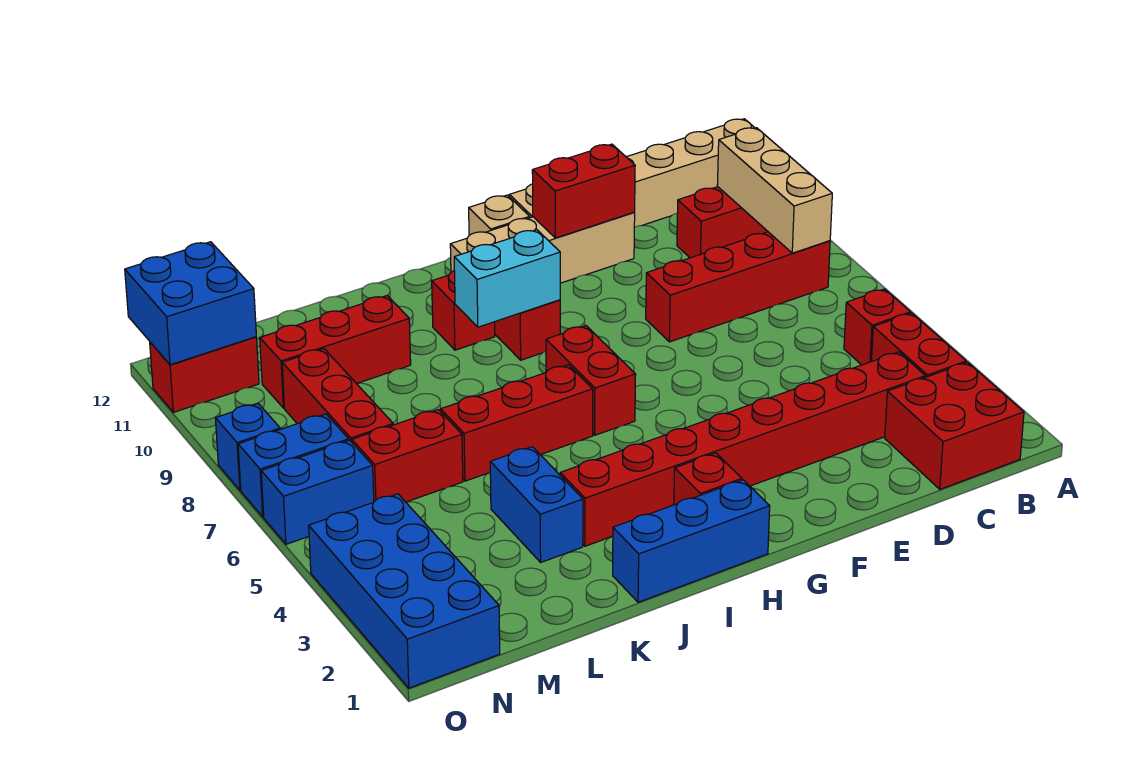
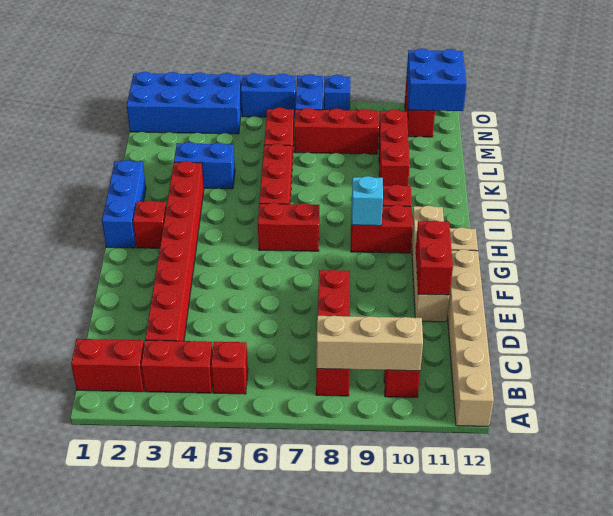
red 2x2 brick [885,362,1024,489] -> red 1x2 brick [71,339,144,392]
cyan 1x2 brick [454,230,560,327] -> cyan 1x1 brick [352,176,383,226]
blue 1x2 brick [261,440,374,544] -> blue 1x2 brick turned to [241,73,296,118]

